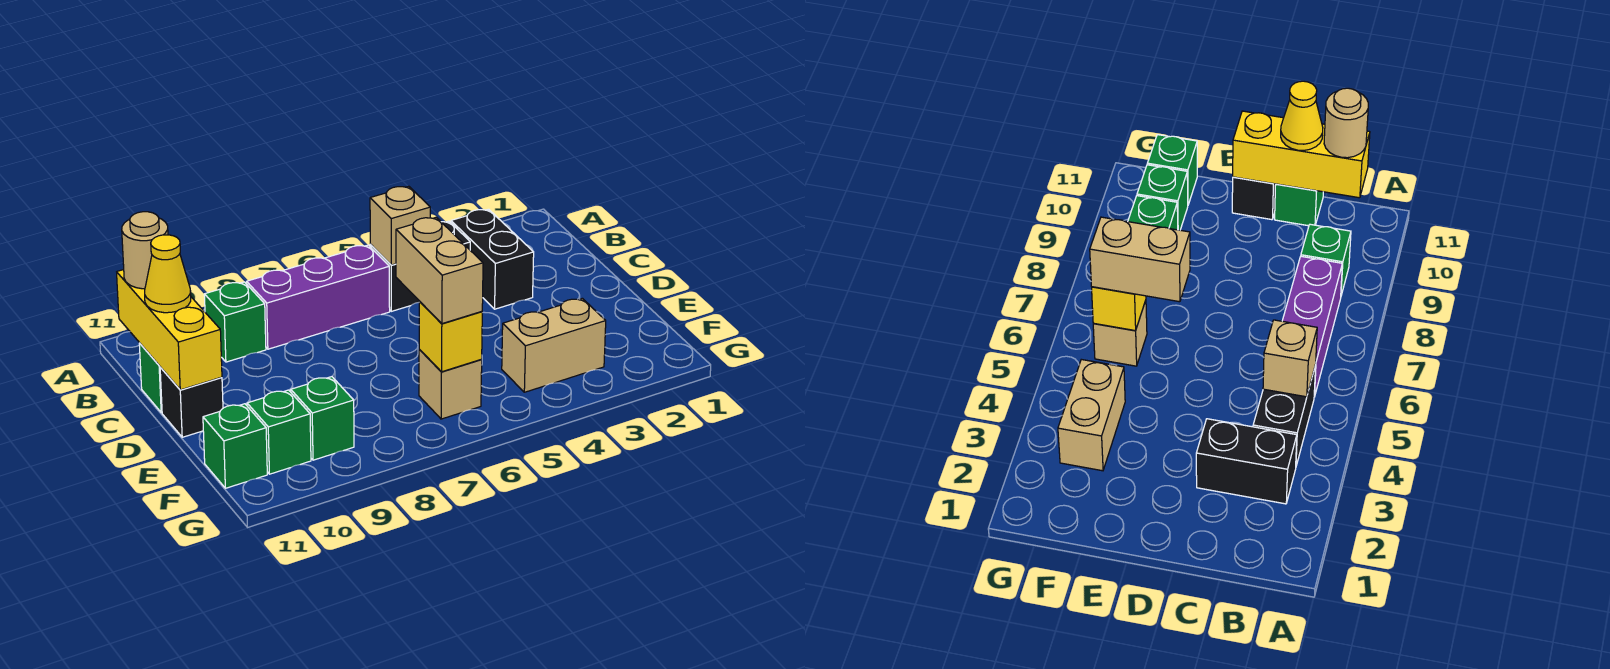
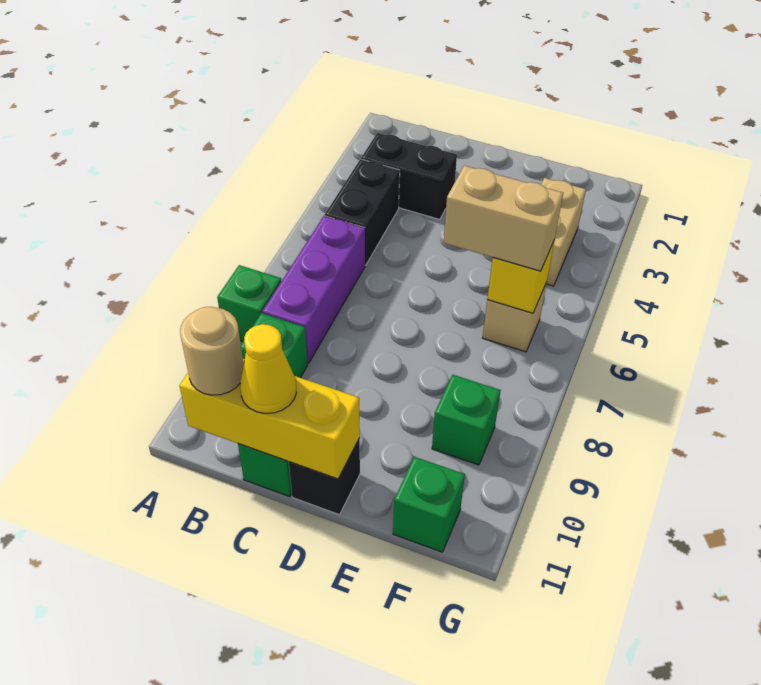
tan 1x1 brick [370,186,430,265] -> none
green 1x1 brick [247,390,311,474] -> green 1x1 brick moved to [217,265,281,342]

